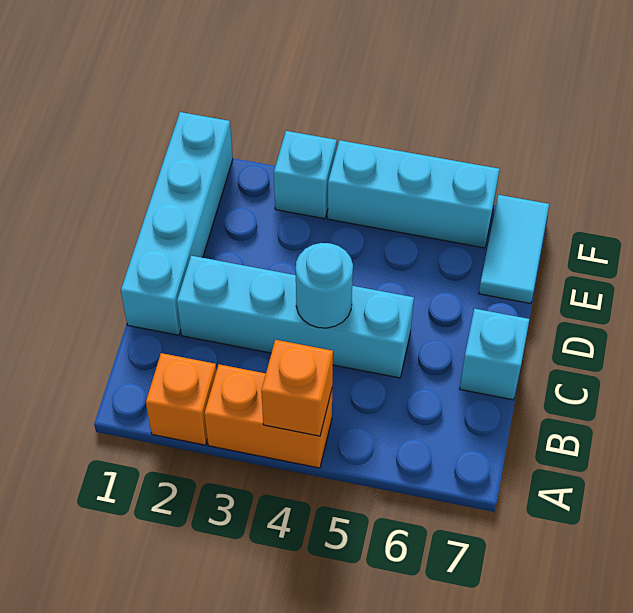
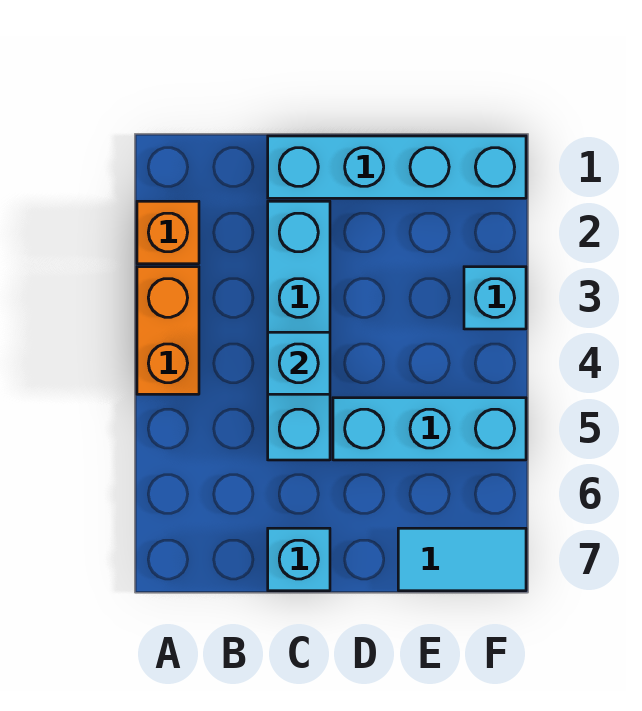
orange 1x1 brick [261,340,333,436] -> none
cyan 1x1 round brick [296,243,353,328] -> cyan 1x1 brick [268,332,330,394]
cyan 1x3 brick [328,140,499,248] -> cyan 1x3 brick turned to [333,398,526,460]

